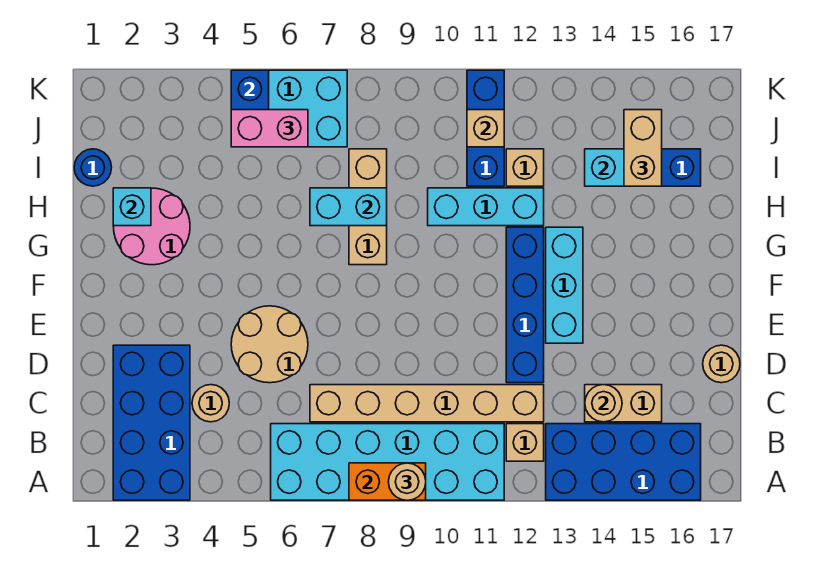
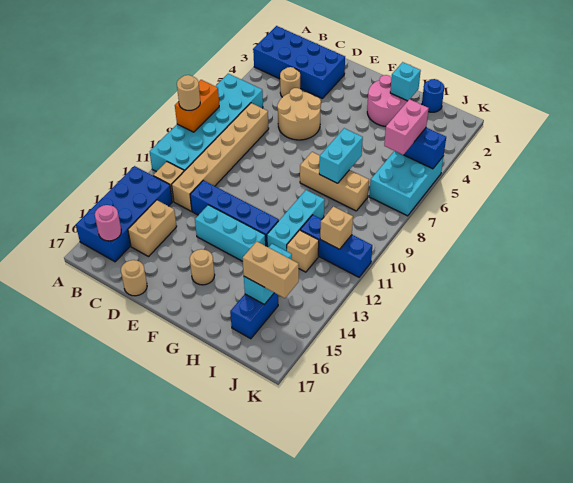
none -> pink 1x1 round brick [95,205,121,241]
tan 1x1 round brick [585,385,622,422] -> tan 1x1 round brick moved to [190,249,215,285]

